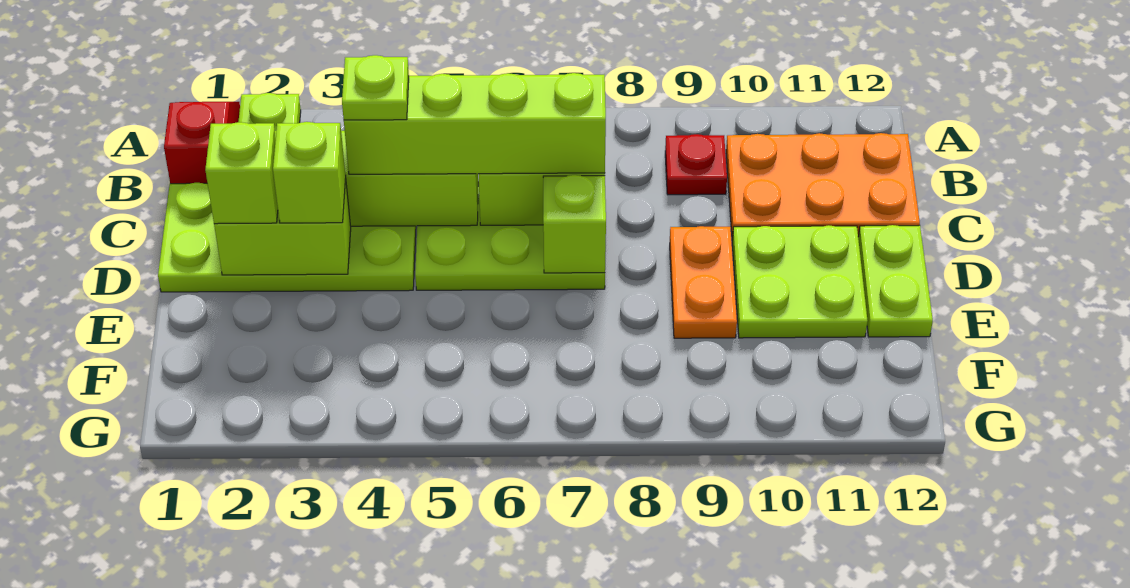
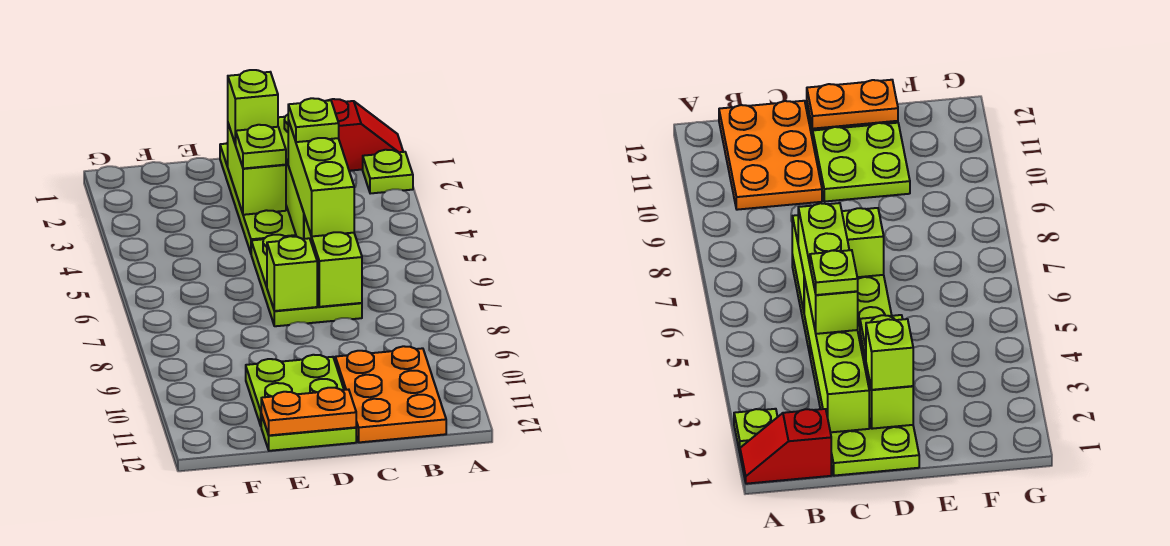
red 1x1 plate [665,134,727,195] -> none
lime 1x4 brick [344,73,606,174] -> lime 1x3 brick [288,120,354,236]
lime 1x1 brick [273,122,346,223] -> lime 1x1 plate [236,125,286,168]
orange 1x2 plate [670,226,737,338] -> orange 1x2 plate moved to [261,388,356,435]

